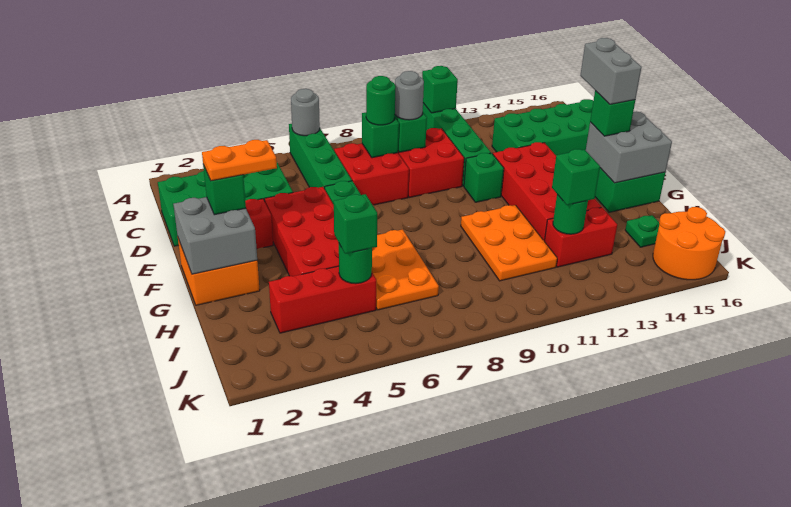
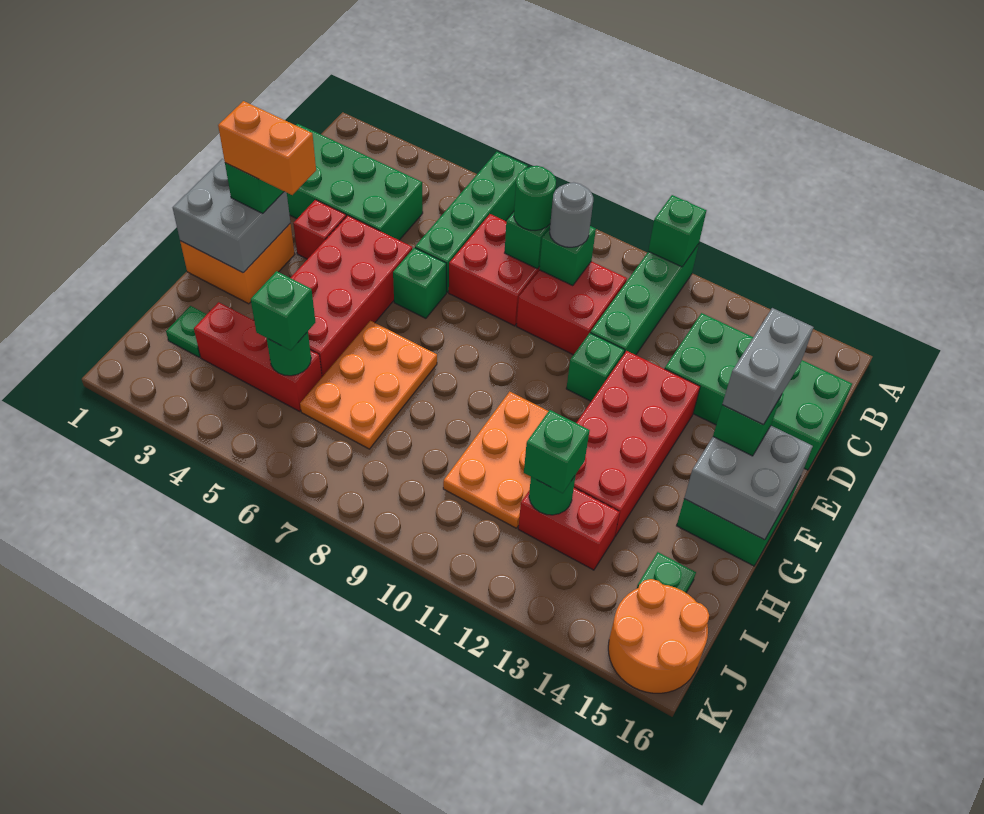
grey 1x1 round brick [291,89,320,136] -> none
orange 1x2 plate [202,140,277,181] -> orange 1x2 brick [218,101,316,195]
none -> green 1x1 plate [166,306,207,357]

